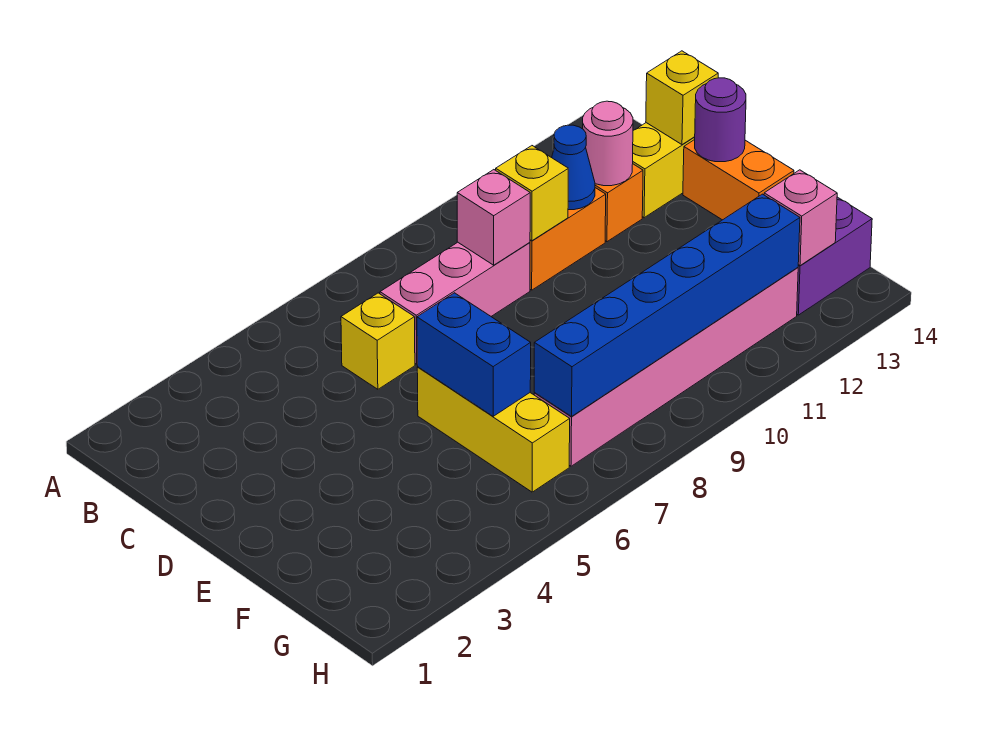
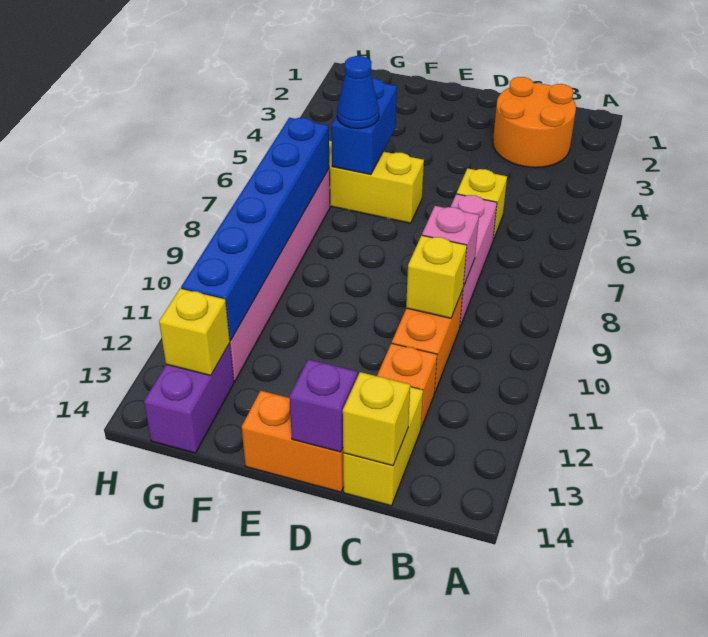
none -> orange 2x2 round brick [493,77,576,168]
blue 1x1 cone [552,125,595,210] -> blue 1x1 cone moved to [337,56,379,129]
pink 1x1 round brick [583,101,633,186] -> none
purple 1x1 round brick [695,78,746,162] -> purple 1x1 brick [289,359,357,452]
blue 1x2 brick [417,293,531,416] -> blue 1x2 brick turned to [331,78,397,175]
pink 1x1 brick [764,170,837,266] -> yellow 1x1 brick [159,288,230,376]

